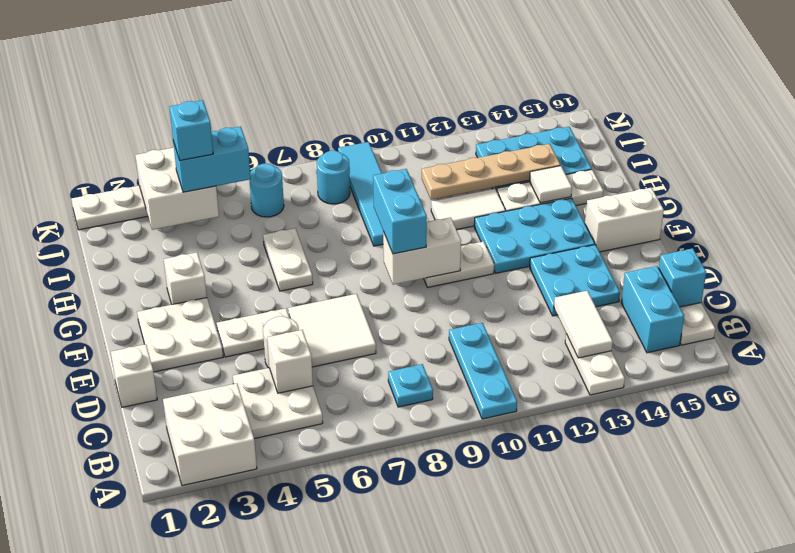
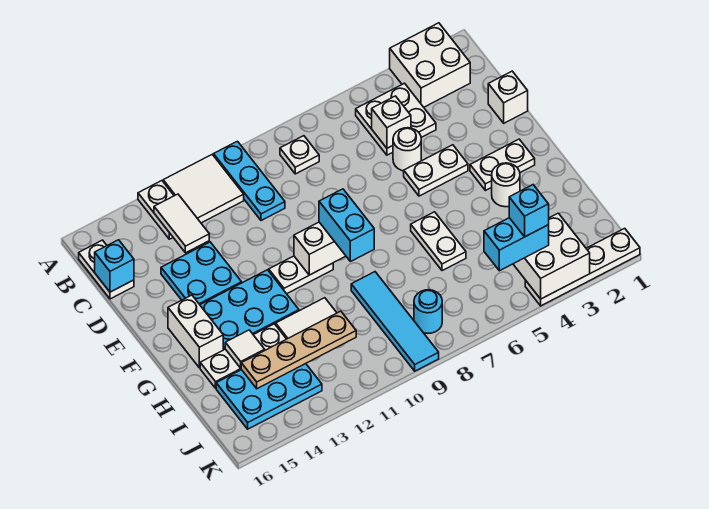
cyan 1x1 plate [388,364,433,407] -> white 1x1 plate [280,136,319,174]
cyan 1x2 brick [621,266,684,353] -> none
white 2x2 tile [288,294,376,367] -> white 2x2 tile moved to [163,154,244,223]
white 2x2 plate [137,298,223,372] -> white 1x2 plate [470,139,535,191]
white 1x2 brick [585,188,664,252] -> white 1x2 brick turned to [168,295,223,368]
white 1x1 brick [164,252,207,304] -> white 1x1 round brick [492,163,520,207]
cyan 1x1 round brick [249,164,284,217] -> none

